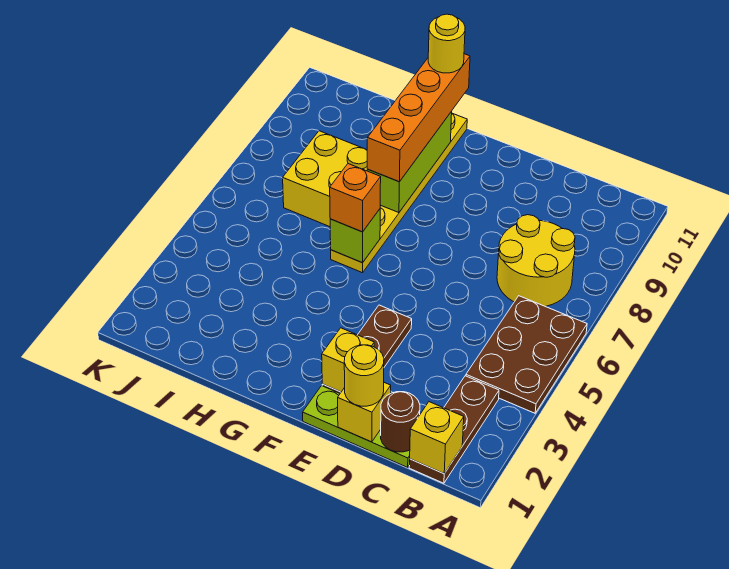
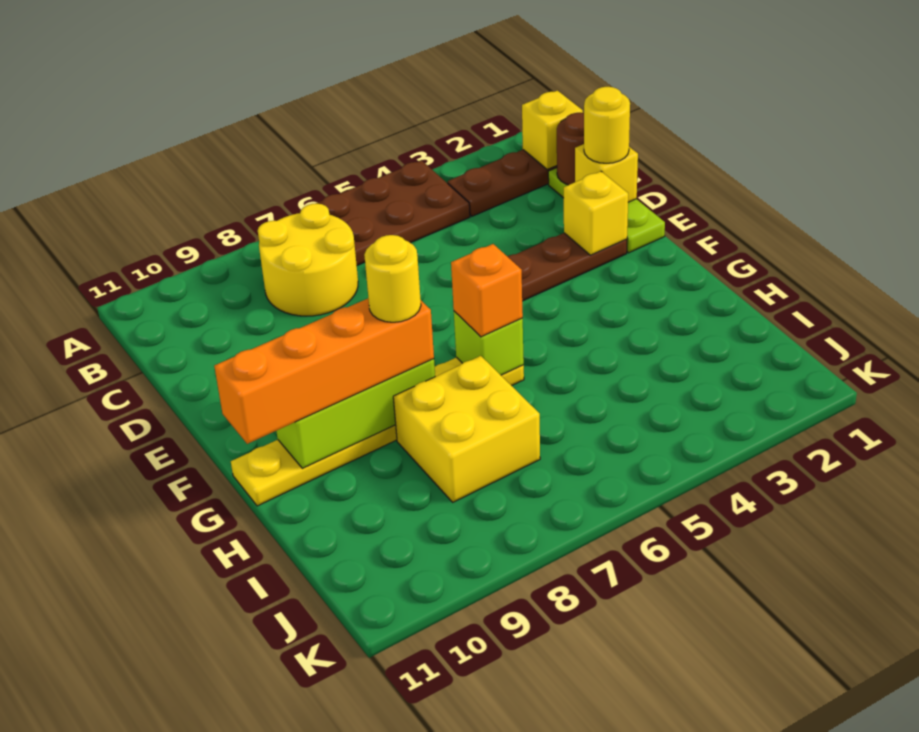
yellow 1x1 round brick [428,14,465,73] -> yellow 1x1 round brick moved to [364,235,421,322]

